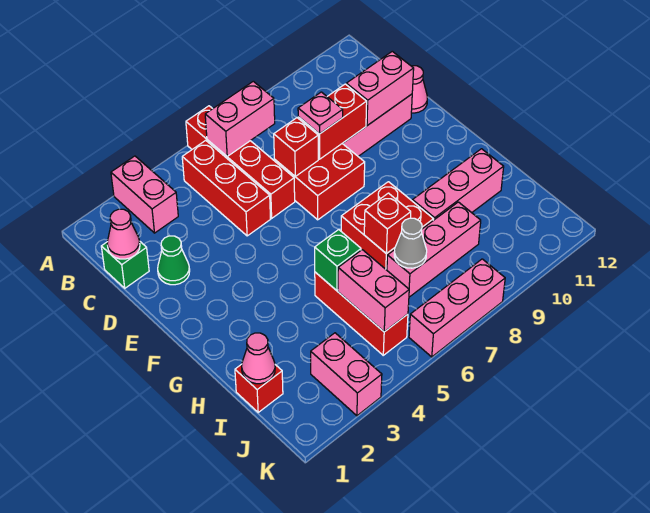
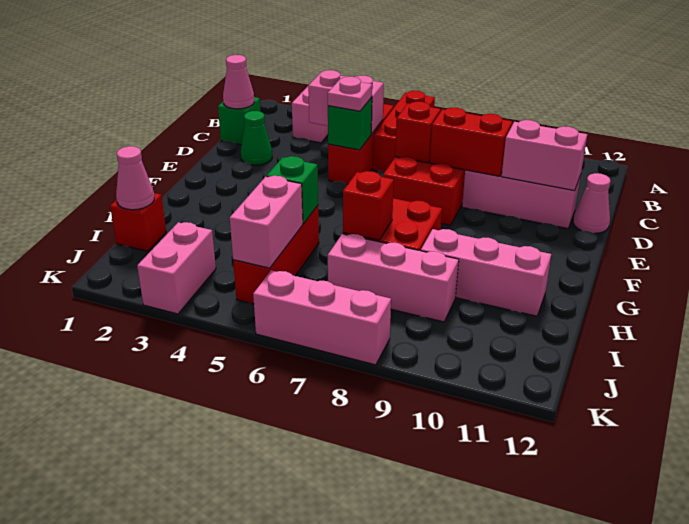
red 1x4 brick [186,106,295,218] -> red 1x3 brick [373,91,435,171]
pink 1x2 brick [205,81,275,157] -> pink 1x2 brick moved to [308,70,384,134]
none -> green 1x1 brick [328,97,372,150]
pink 1x1 plate [298,92,343,134] -> pink 1x1 plate moved to [328,77,372,111]
grey 1x1 cone [394,218,427,268] -> none

